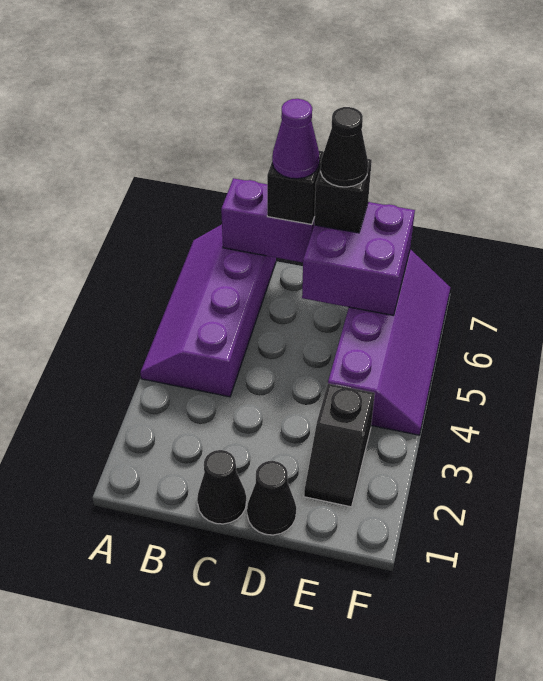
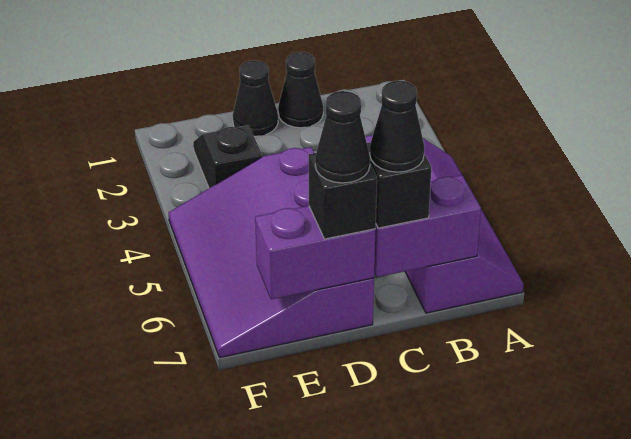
purple 1x1 cone [272,99,319,179] -> black 1x1 cone [370,81,424,172]
purple 2x2 brick [302,202,415,315] -> purple 1x2 brick [255,206,376,299]
purple 2x4 slope [328,250,450,435] -> purple 3x4 slope [169,147,374,358]

